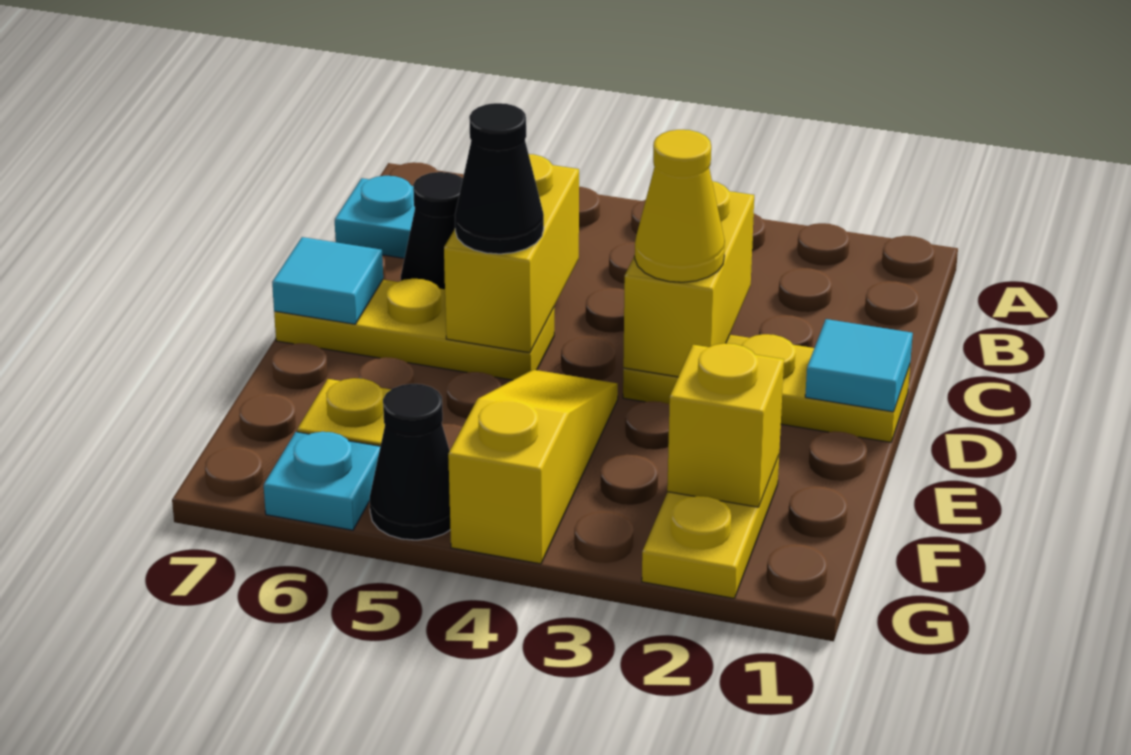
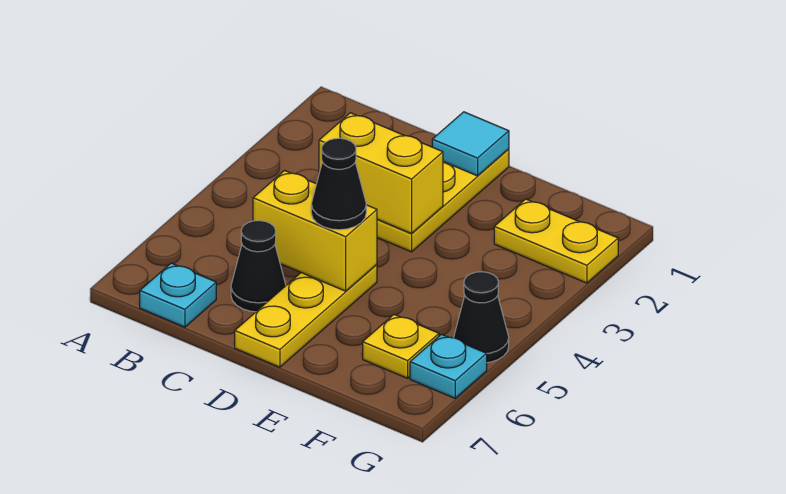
yellow 1x1 cone [635,130,725,282] -> none
cyan 1x1 tile [272,237,383,324] -> none
yellow 1x3 slope [448,370,618,564] -> none
yellow 1x1 brick [667,343,784,507] -> none

